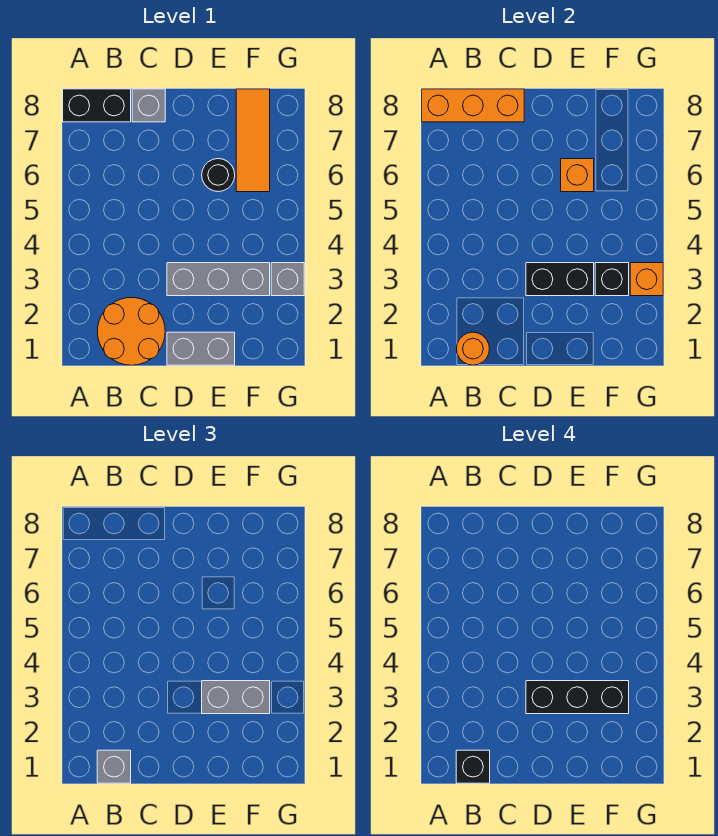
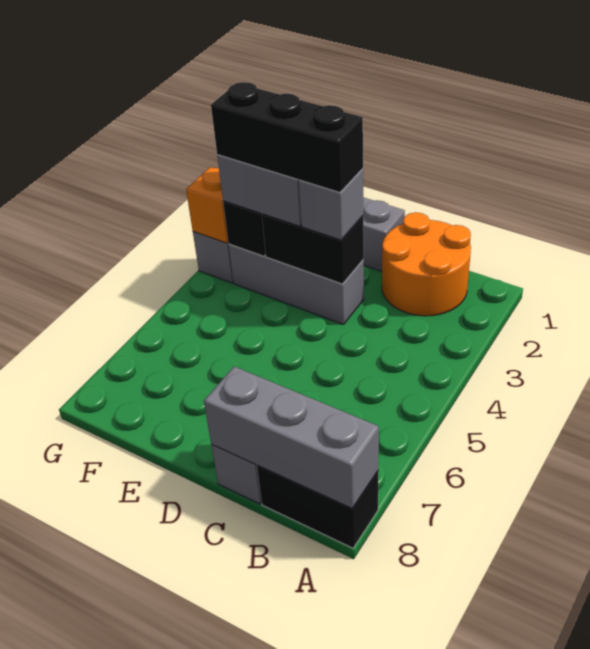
orange 1x3 brick [422,89,524,122] -> grey 1x3 brick [204,367,379,508]
orange 1x1 round brick [457,332,489,365] -> none
grey 1x1 brick [97,750,131,783] -> grey 1x1 brick moved to [299,169,363,240]
black 1x1 brick [456,750,490,783] -> none
black 1x1 round brick [202,159,235,192] -> none
orange 1x1 brick [561,159,594,192] -> none
orange 1x3 tile [236,89,270,192] -> none

